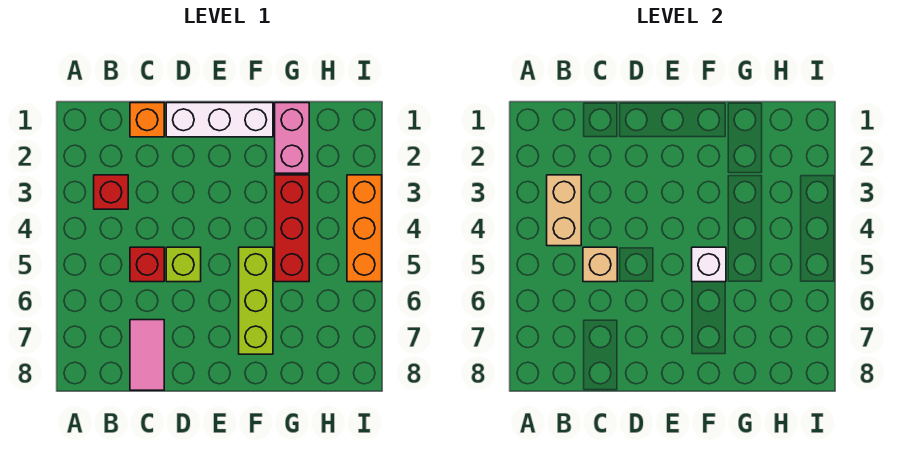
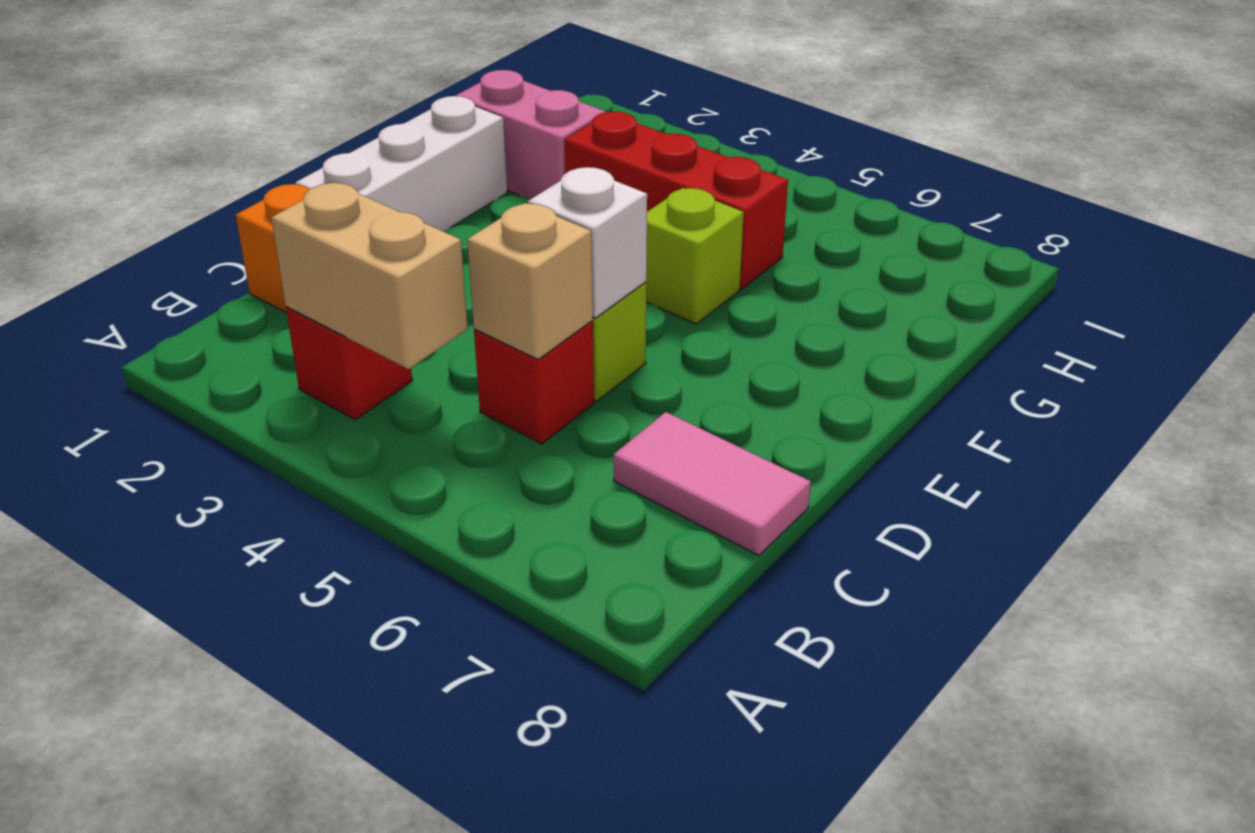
lime 1x3 brick [239,247,273,354] -> lime 1x1 brick [646,188,744,324]
white 1x1 brick [692,247,726,282] -> white 1x1 brick moved to [528,167,647,318]
orange 1x3 brick [347,175,382,282] -> none

